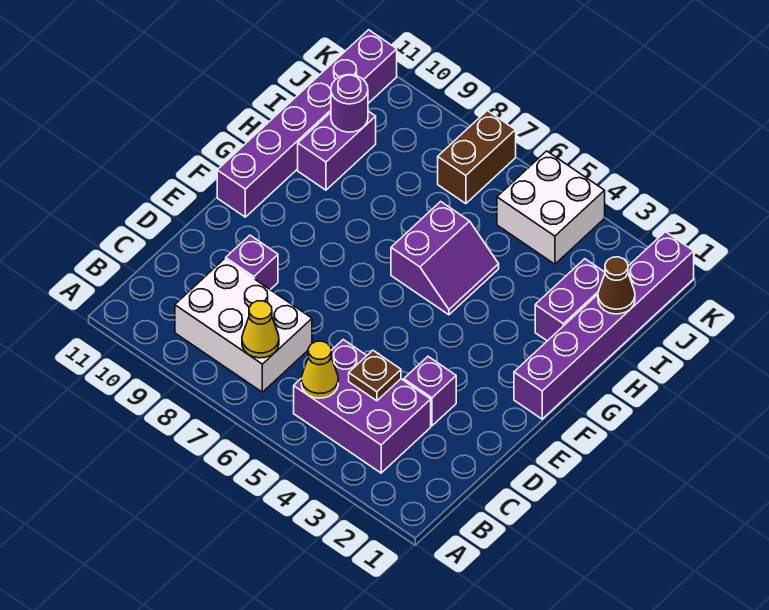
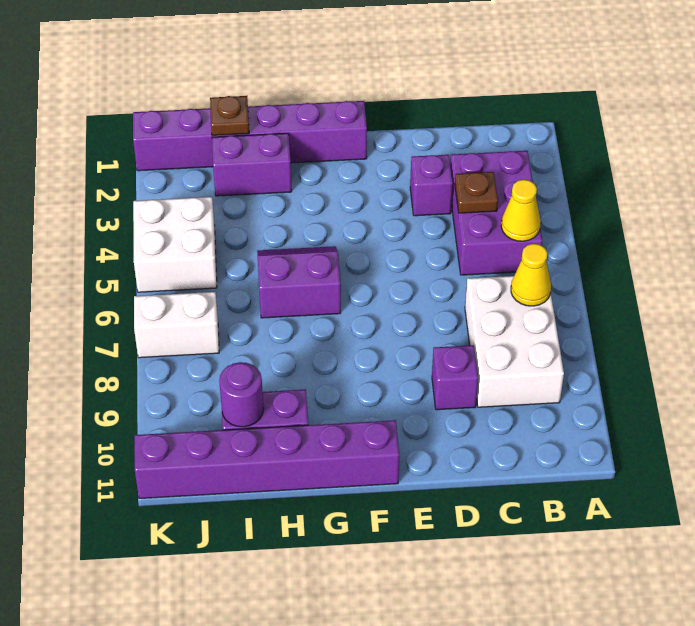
brown 1x1 cone [598,257,635,314] -> brown 1x1 plate [210,96,249,135]
brown 1x2 brick [438,111,516,204] -> white 1x2 brick [134,292,219,358]

